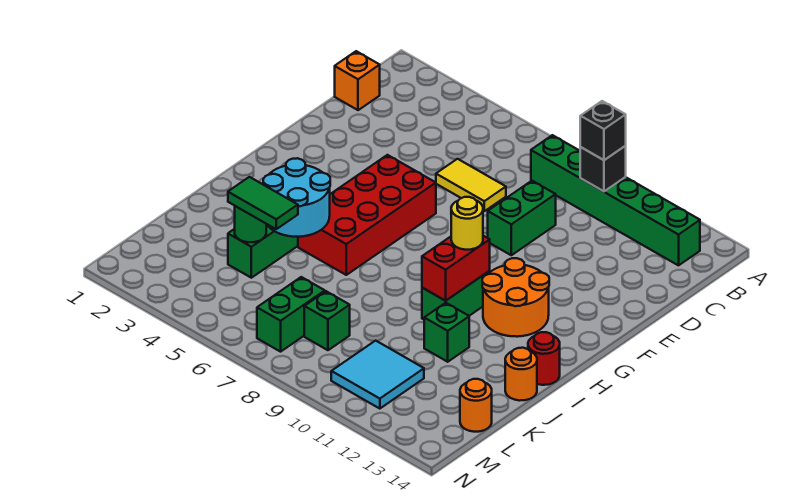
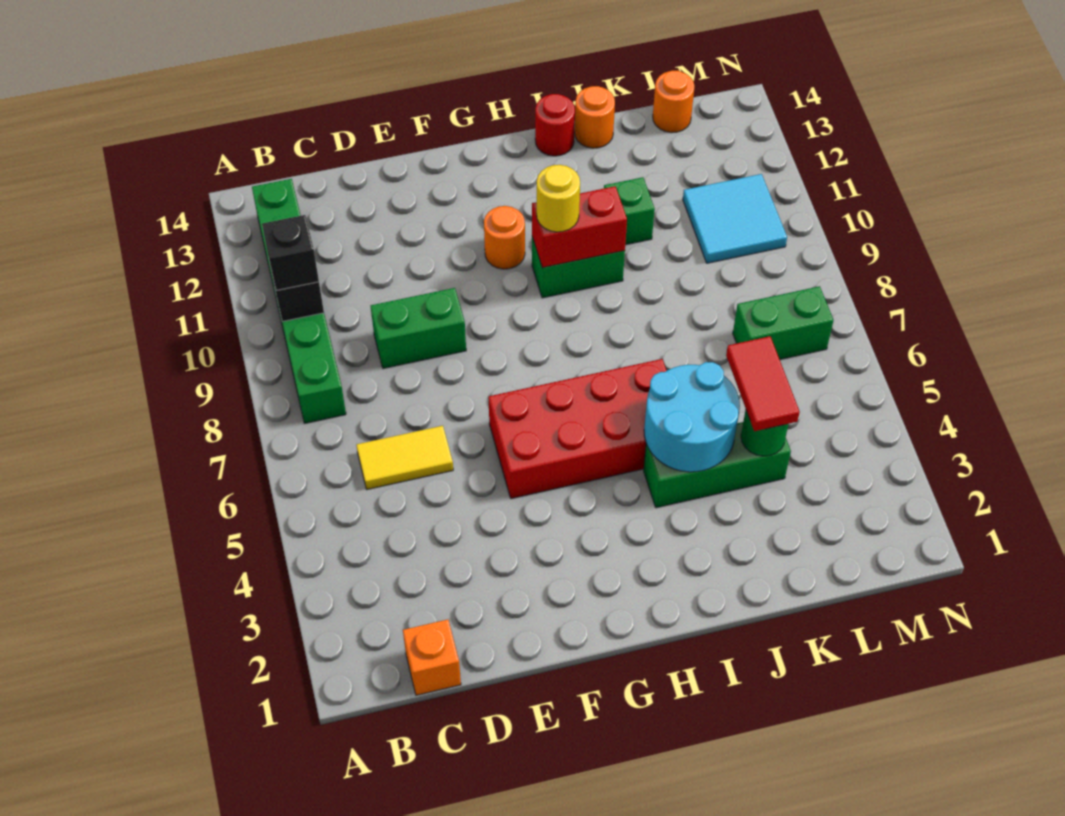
yellow 1x2 tile [436,159,506,211] -> yellow 1x2 tile turned to [356,426,453,489]
orange 2x2 round brick [482,258,549,337] -> orange 1x1 round brick [484,206,525,269]
green 1x2 tile [228,177,298,229] -> red 1x2 tile [726,336,800,431]
green 1x1 brick [304,291,350,350] -> none

